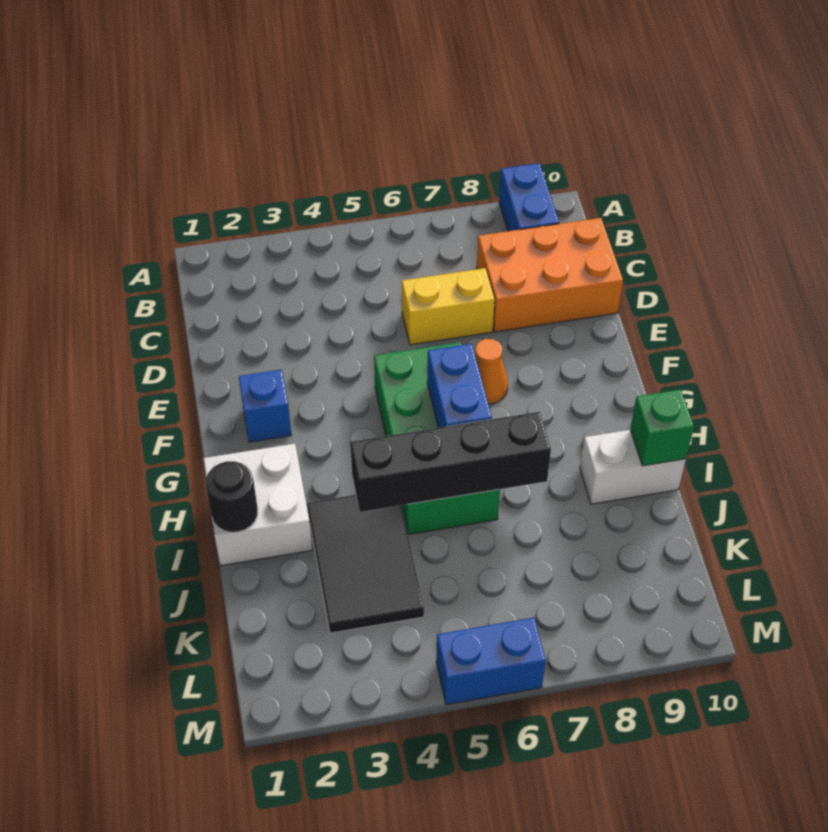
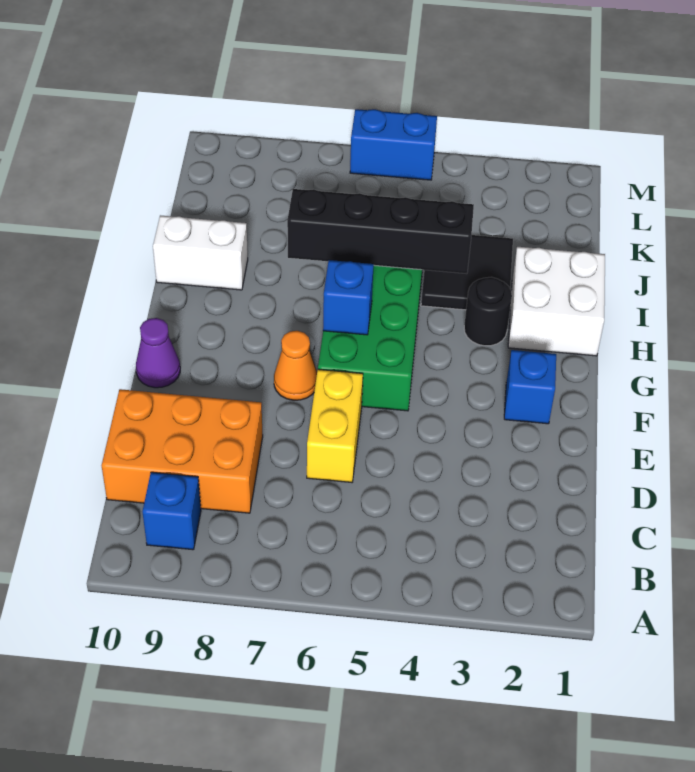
blue 1x2 brick [499,163,559,231] -> blue 1x1 brick [143,472,201,550]
yellow 1x2 brick [402,268,495,345] -> yellow 1x2 brick turned to [307,369,363,482]
none -> purple 1x1 cone [136,318,180,388]
blue 1x2 brick [427,344,492,428] -> blue 1x1 brick [323,260,374,335]
black 1x1 round brick [206,461,258,532] -> black 1x1 round brick moved to [464,277,512,346]
black 2x3 tile [307,495,424,633] -> black 2x2 tile [421,235,513,310]
green 1x1 brick [630,389,694,466] -> none

